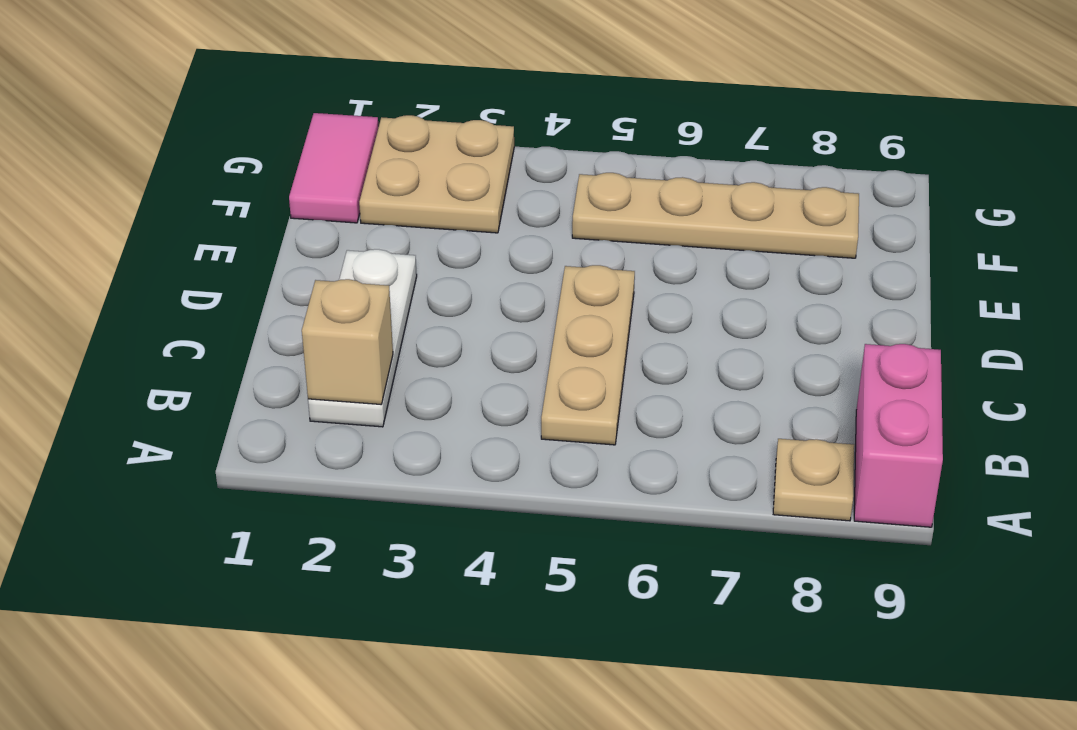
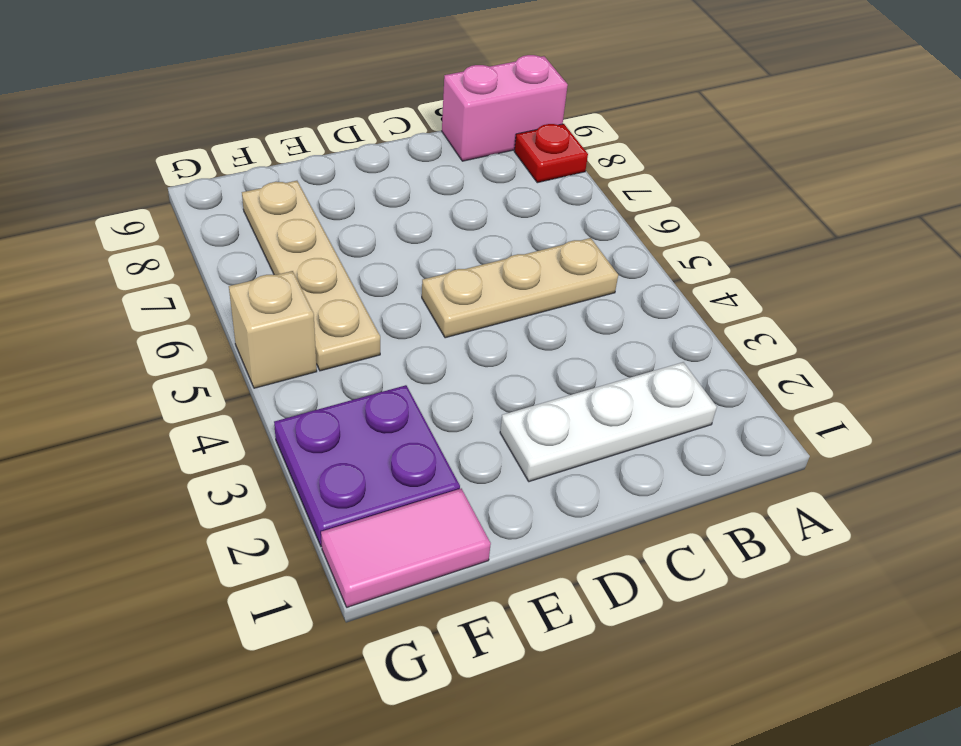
tan 1x1 plate [773,439,854,521] -> red 1x1 plate [514,124,588,183]
tan 1x1 brick [302,279,393,405] -> tan 1x1 brick moved to [229,271,317,388]
tan 2x2 plate [359,115,514,233] -> purple 2x2 plate [274,385,460,546]

